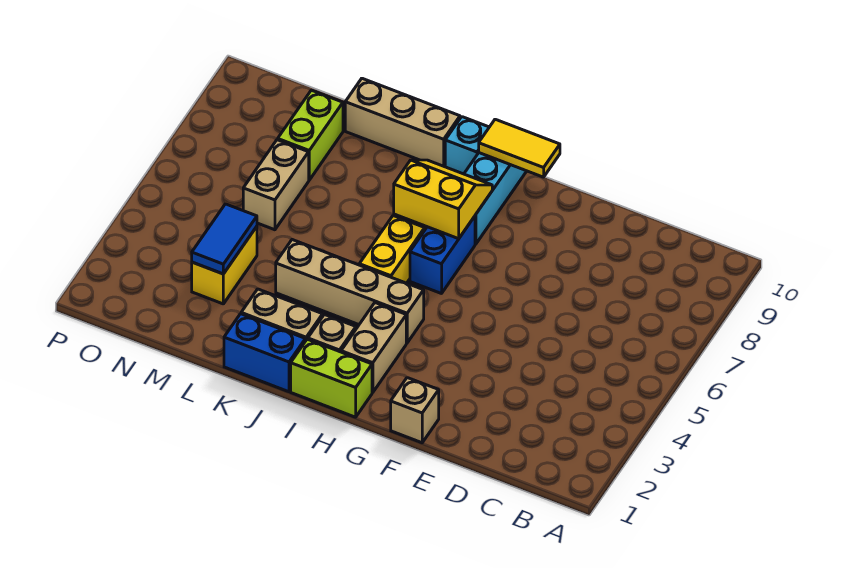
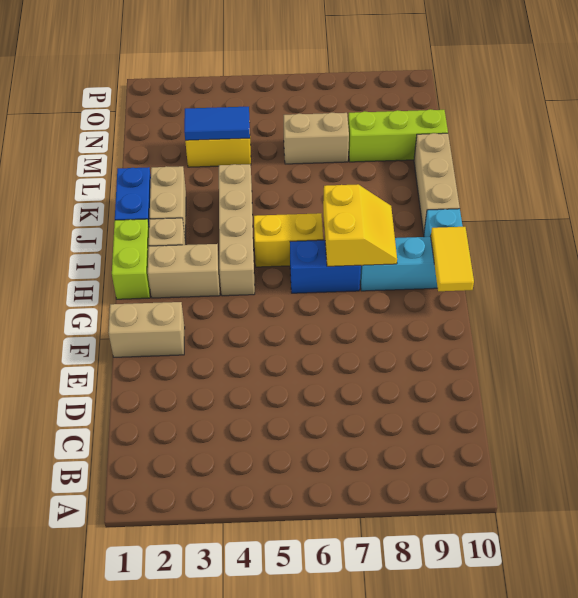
tan 1x1 brick [391,378,439,443] -> tan 1x2 brick [108,302,185,357]
lime 1x2 brick [278,90,343,180] -> lime 1x3 brick [348,109,448,162]

